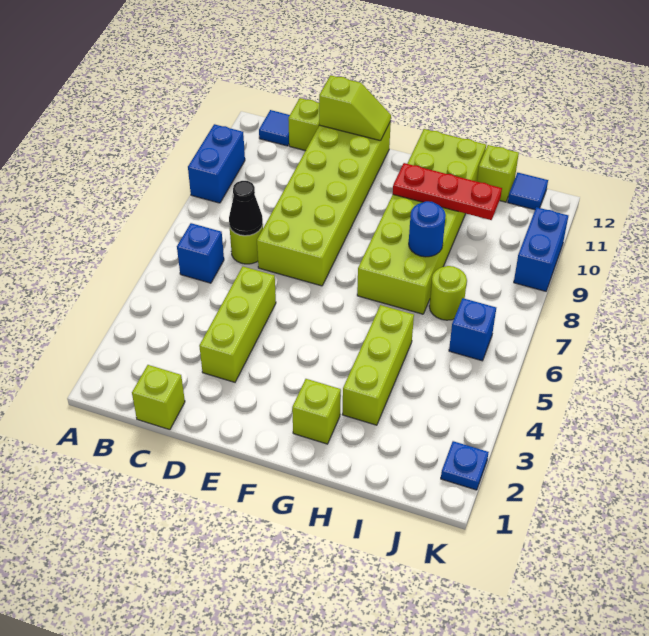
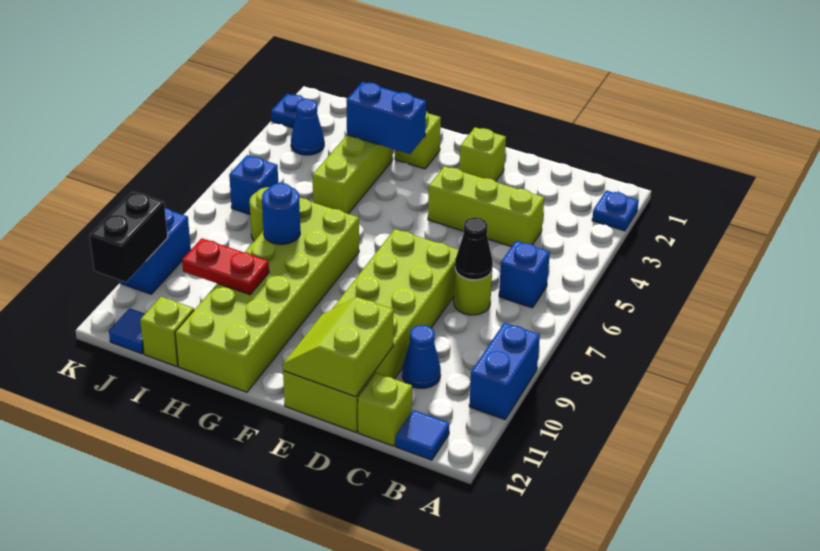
none -> blue 1x1 plate [592,190,639,231]
lime 1x1 brick [132,365,185,430] -> lime 1x1 brick moved to [459,127,506,181]
none -> blue 1x1 cone [402,325,441,388]
lime 1x3 brick [199,266,276,382] -> lime 1x3 brick turned to [428,166,544,247]
lime 1x2 slope [319,75,391,141] -> lime 2x2 slope [283,297,394,397]
none -> blue 1x2 brick [346,82,426,154]
red 1x3 plate [393,163,502,220] -> red 1x2 plate [182,238,269,295]
none -> blue 1x1 cone [291,99,324,155]
none -> black 1x2 brick [89,191,168,282]

